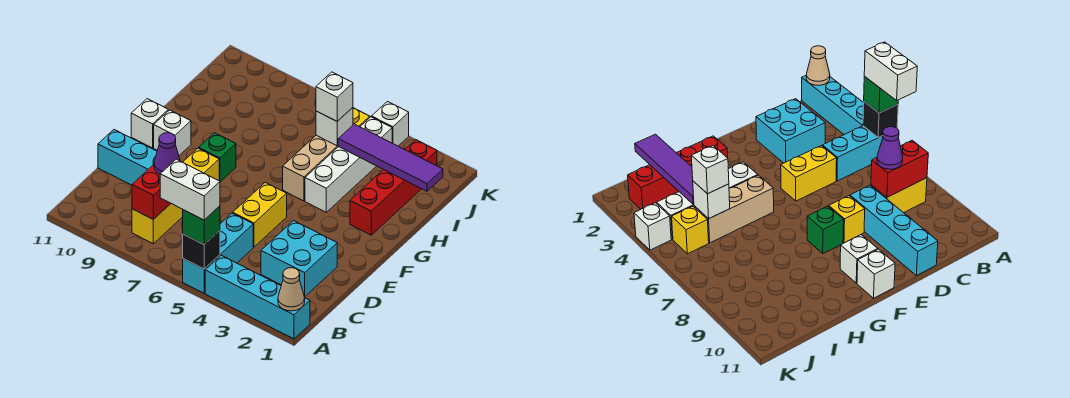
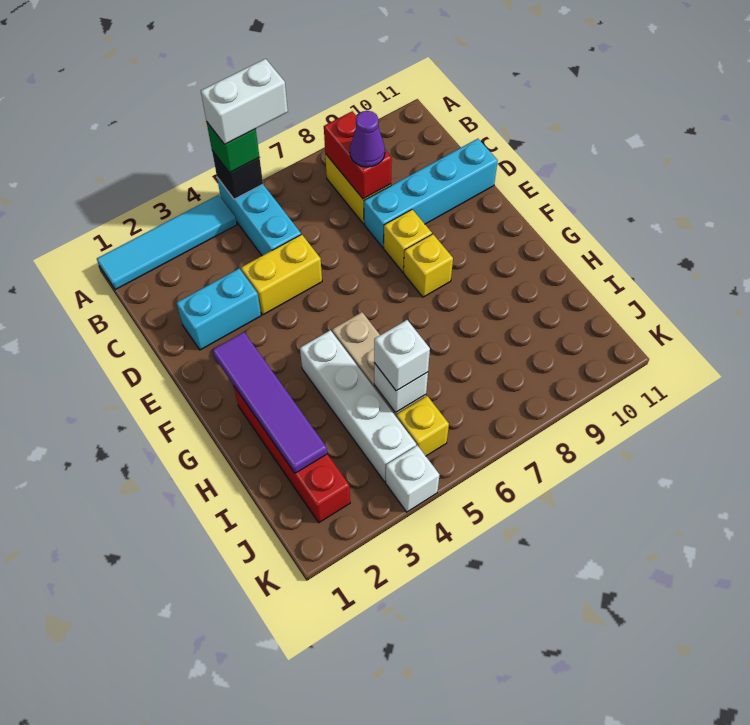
cyan 1x4 brick [205,255,310,339] -> cyan 1x4 tile [97,195,237,290]
tan 1x1 cone [278,268,305,311] -> none
cyan 2x2 brick [261,221,337,297] -> cyan 1x2 brick [176,268,261,350]
yellow 1x2 brick [233,182,287,247] -> yellow 1x2 brick turned to [241,234,322,315]
green 1x1 brick [199,133,236,182] -> yellow 1x1 brick [404,234,453,297]
white 1x1 brick [154,110,191,156] -> none
white 1x1 brick [131,99,168,148] -> none
purple 1x4 tile [338,124,443,191] -> purple 1x4 tile turned to [213,332,327,473]

